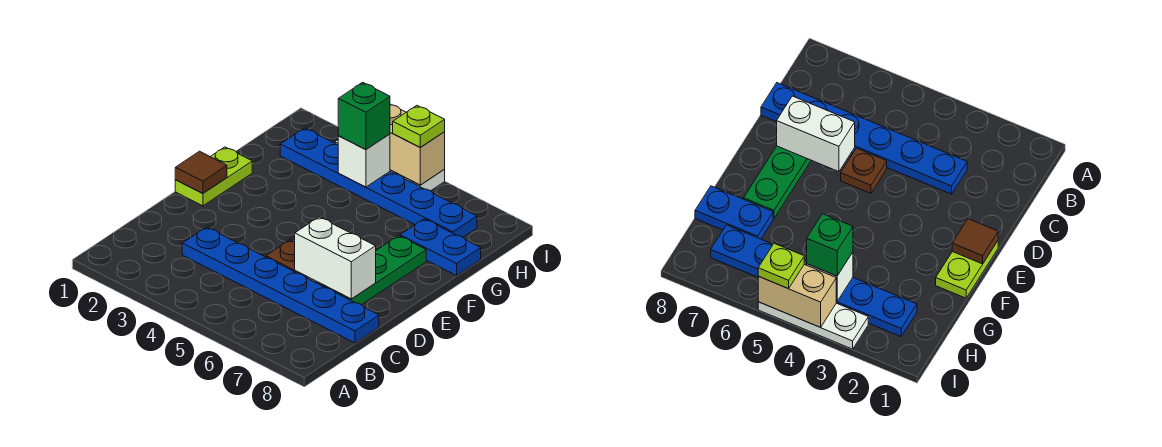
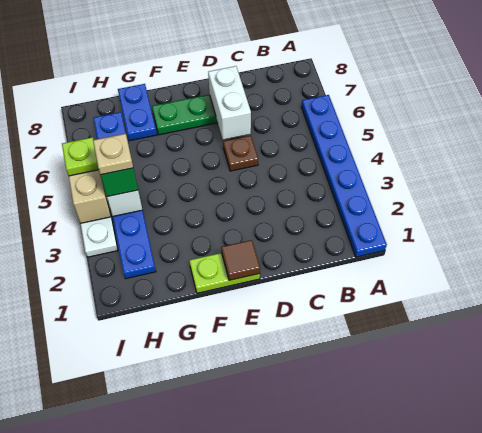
blue 1x6 plate [182,227,379,343] -> blue 1x6 plate moved to [301,95,387,257]
none -> tan 1x1 plate [93,134,133,175]

